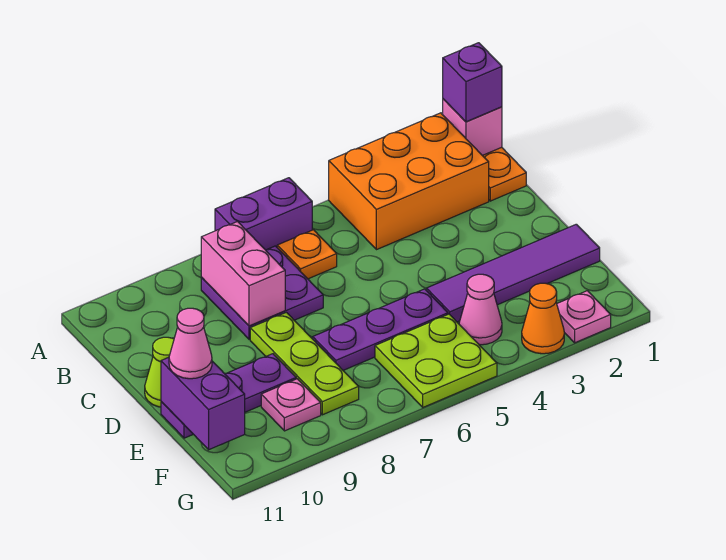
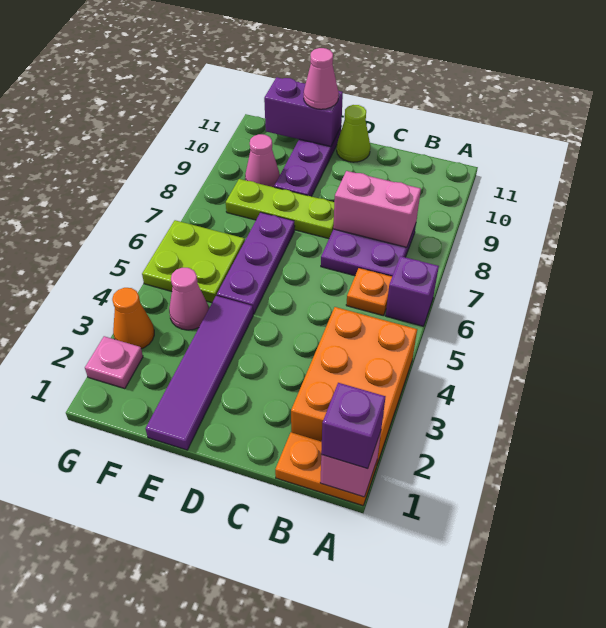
purple 1x2 brick [215,178,312,250] -> purple 1x1 brick [386,256,439,326]
pink 1x1 plate [261,379,321,431] -> pink 1x1 cone [245,134,280,187]

